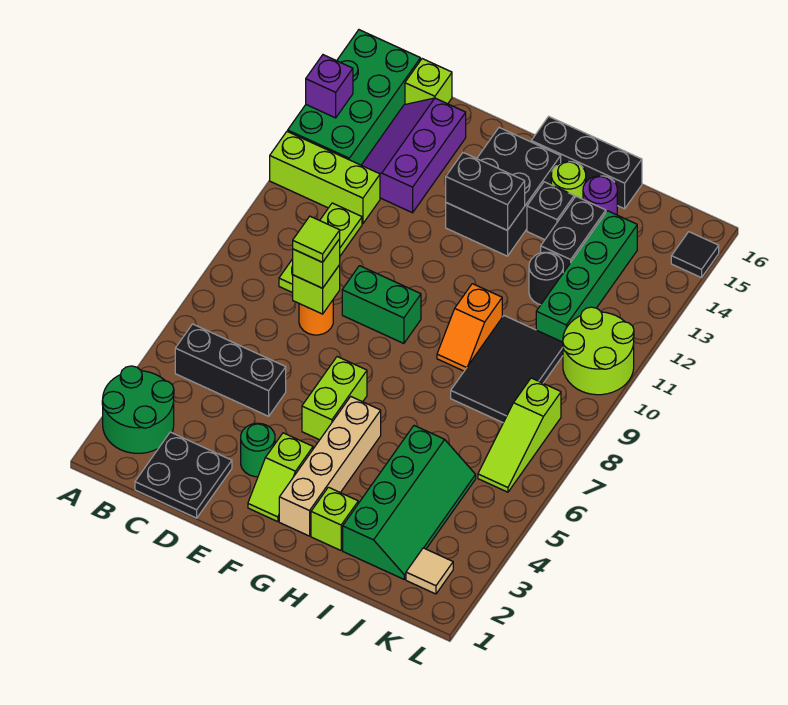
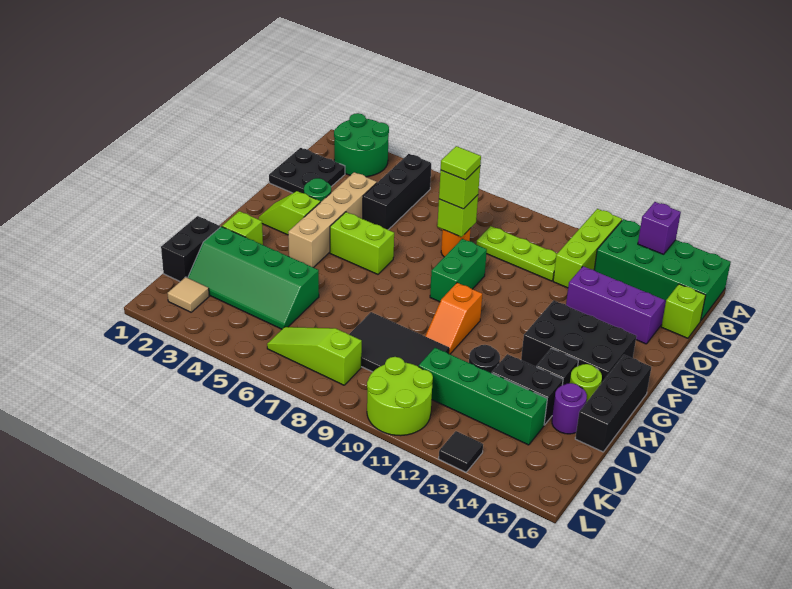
black 1x2 brick [446,153,525,230] -> black 1x2 brick moved to [161,216,220,281]
tan 1x4 brick [279,397,381,536] -> tan 1x4 brick turned to [288,172,377,268]
orange 1x2 slope [437,284,502,371] -> orange 1x2 slope turned to [425,283,482,354]
black 1x1 tile [671,232,719,278] -> black 1x1 tile moved to [439,431,483,472]

